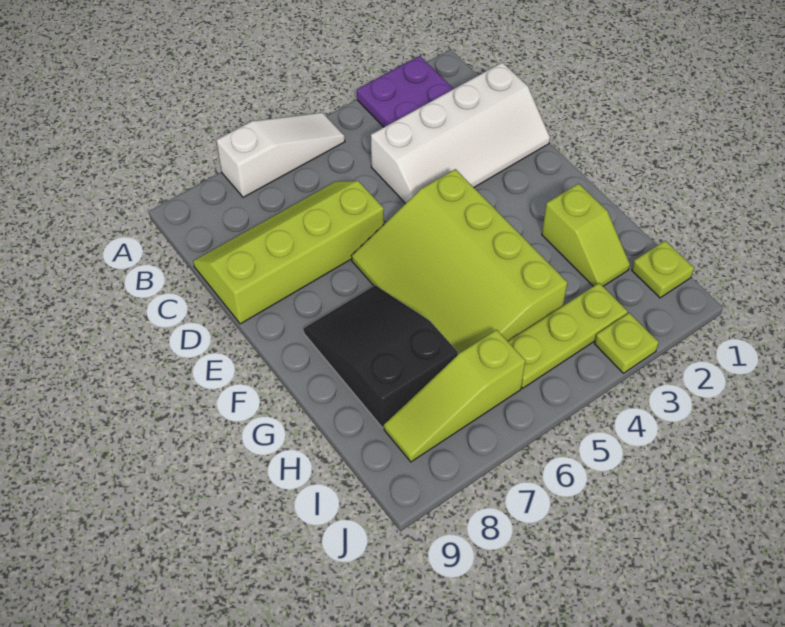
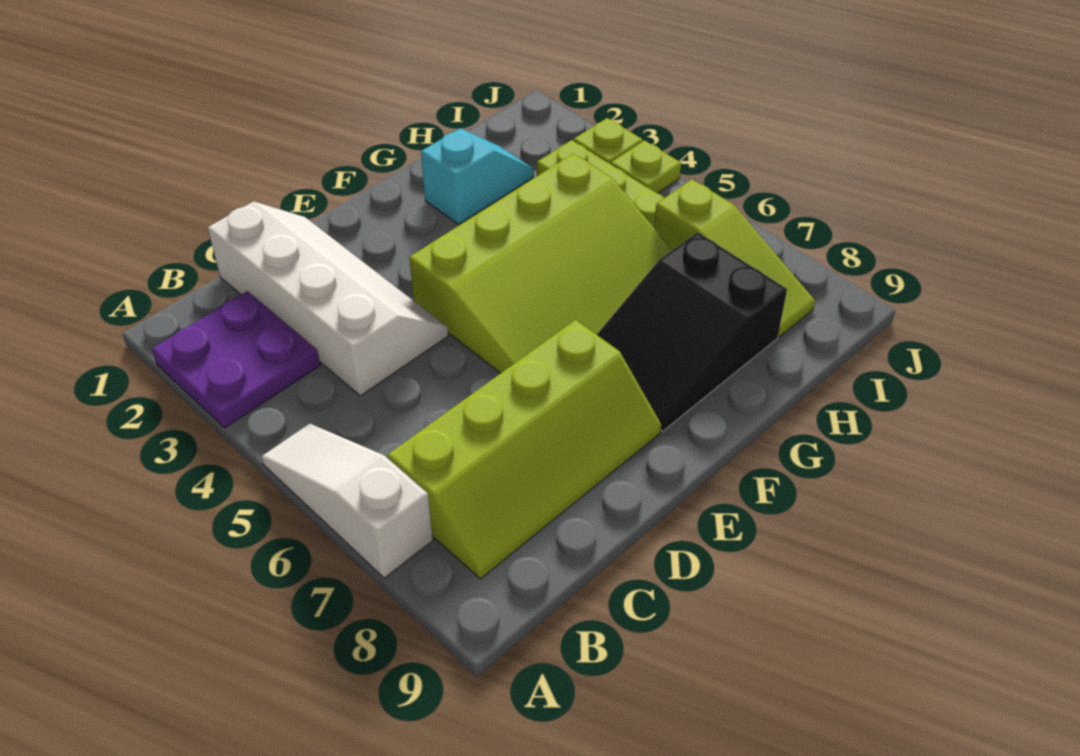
lime 2x4 slope [193,181,384,324] -> lime 2x4 slope turned to [388,320,661,579]
lime 1x2 slope [542,184,630,286] -> cyan 1x2 slope [421,128,533,224]
lime 1x1 plate [632,241,694,298] -> lime 1x1 plate moved to [611,141,681,193]

